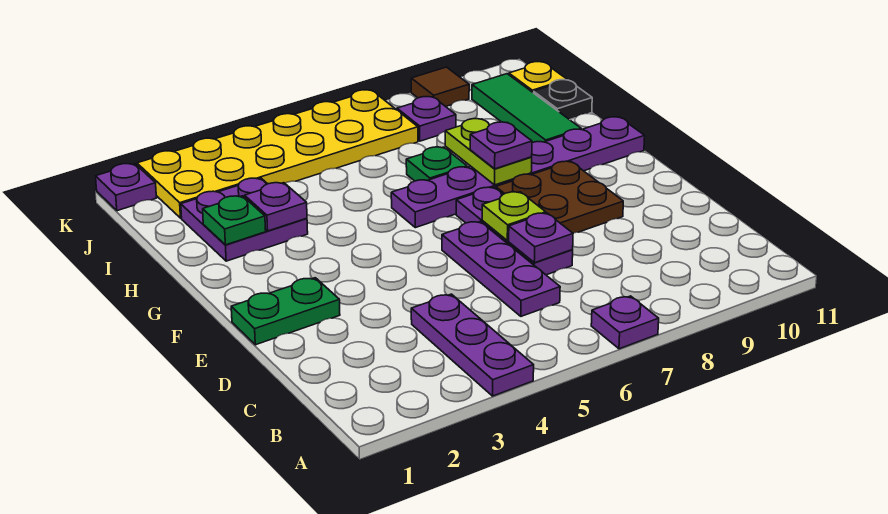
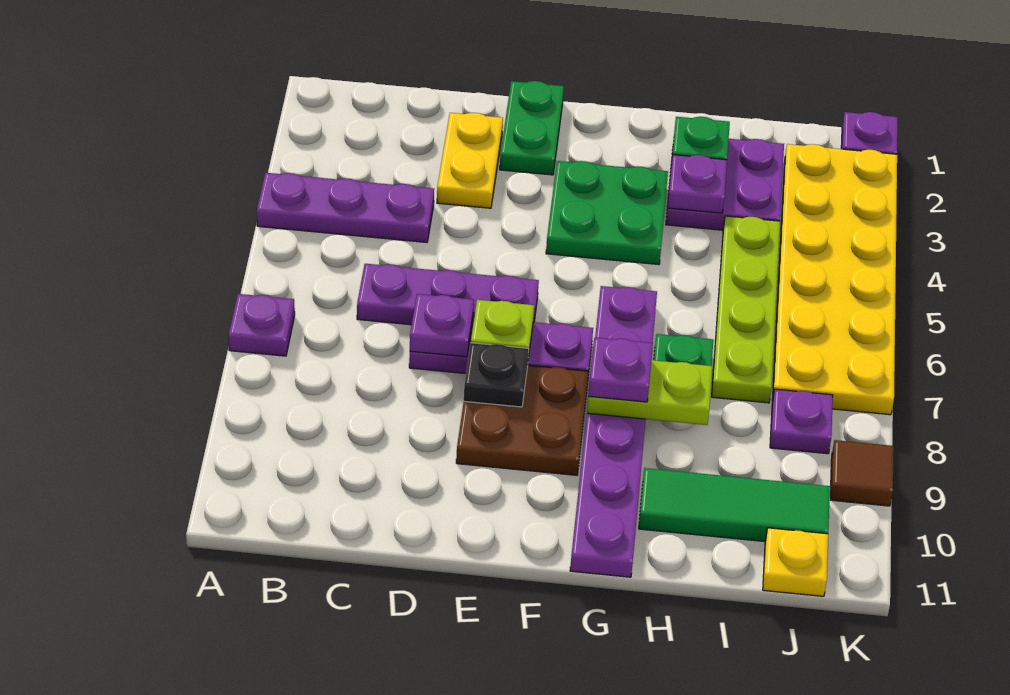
none -> yellow 1x2 plate [437,113,503,208]
none -> green 2x2 plate [546,161,668,265]
none -> lime 1x4 plate [712,216,780,403]
black 1x1 plate [533,80,592,120] -> black 1x1 plate moved to [464,343,529,407]

